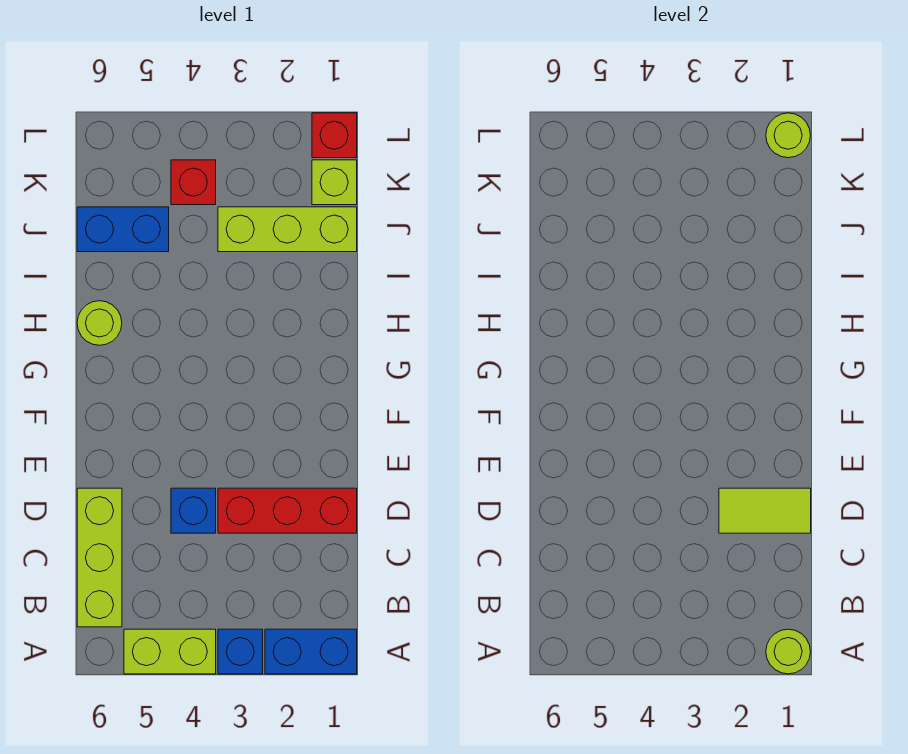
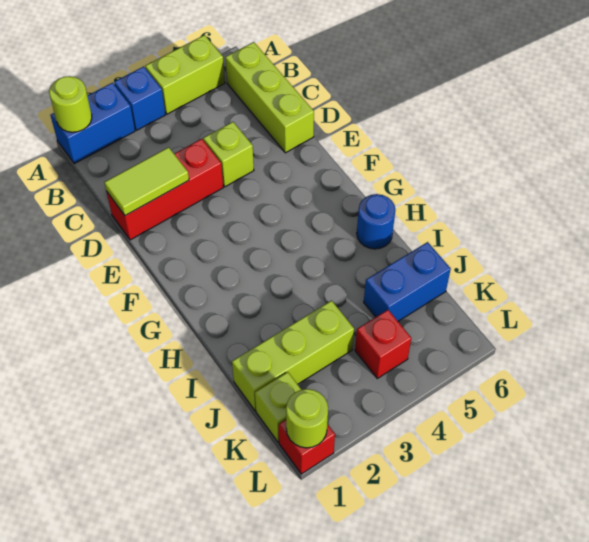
blue 1x1 brick [171,488,216,533] -> lime 1x1 brick [203,122,254,187]
lime 1x1 round brick [77,301,122,345] -> blue 1x1 round brick [357,194,395,249]

